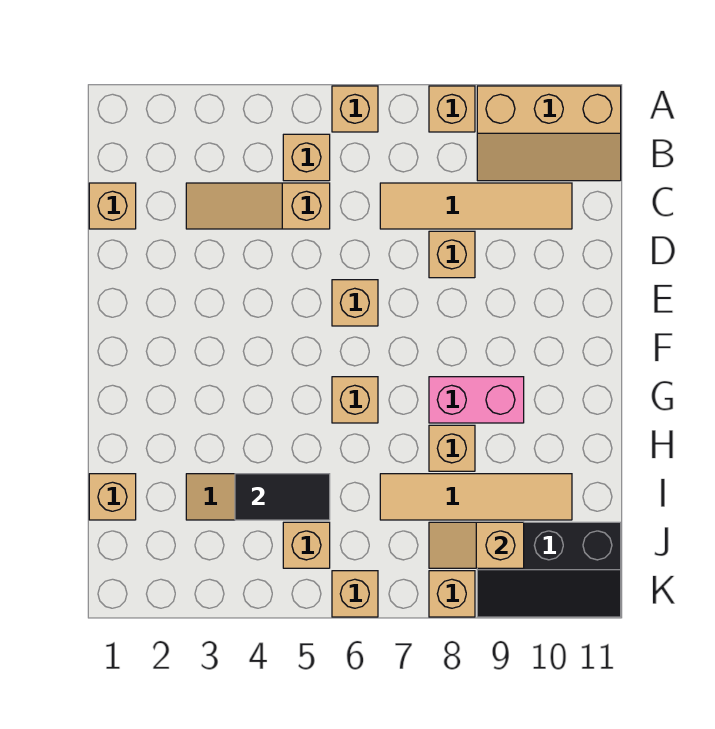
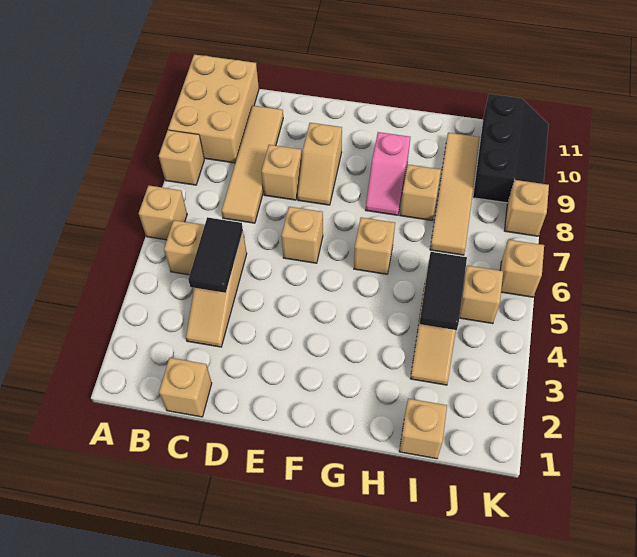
tan 2x3 slope [477,86,621,181] -> tan 2x3 brick [168,54,259,163]
none -> black 1x2 tile [188,217,243,293]
pink 1x2 brick [429,377,524,423] -> pink 1x2 slope [366,132,410,215]
tan 1x2 slope [429,522,524,568] -> tan 1x2 slope moved to [297,123,342,205]

